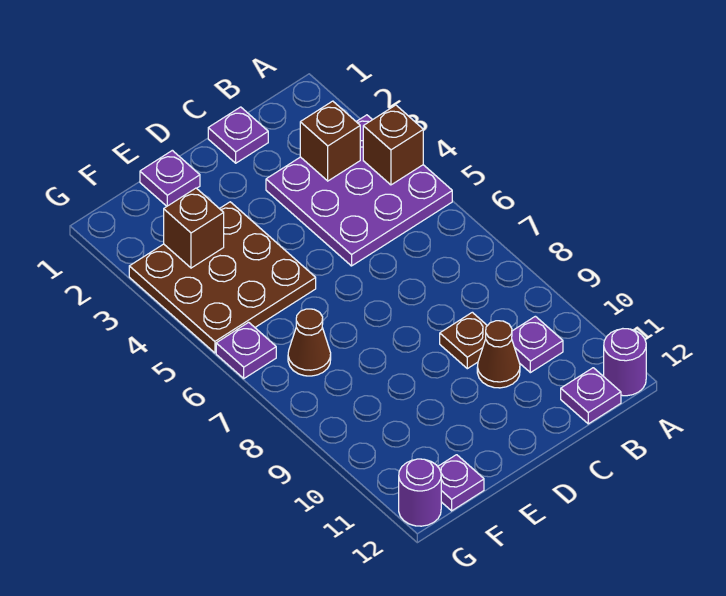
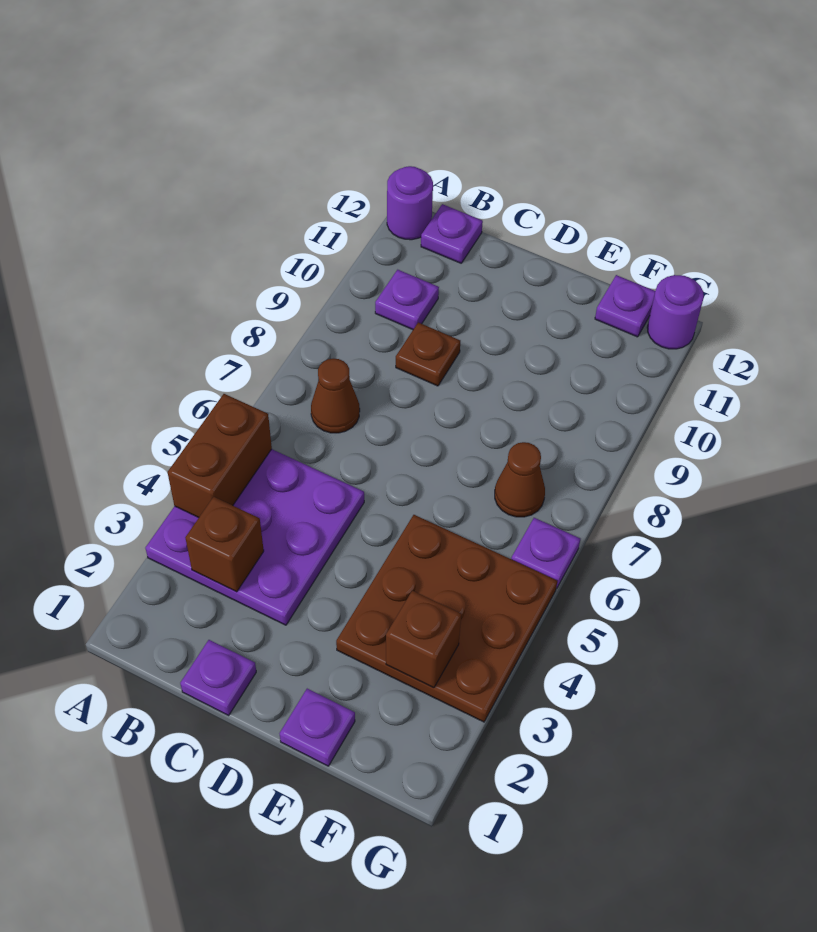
brown 1x1 brick [363,105,423,185] -> brown 1x2 brick [168,394,272,518]
brown 1x1 cone [477,321,520,388] -> brown 1x1 cone moved to [311,359,360,433]

